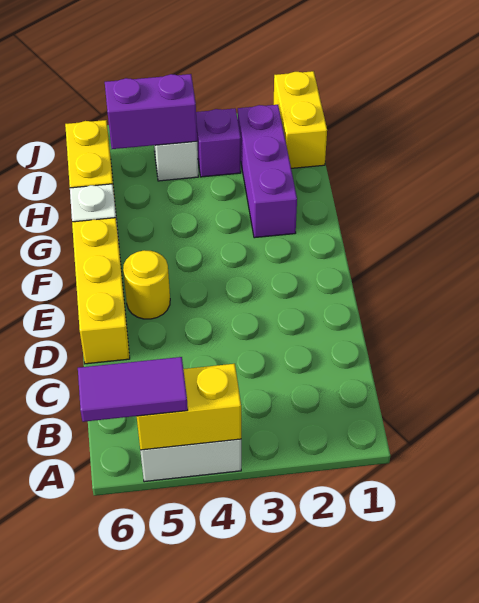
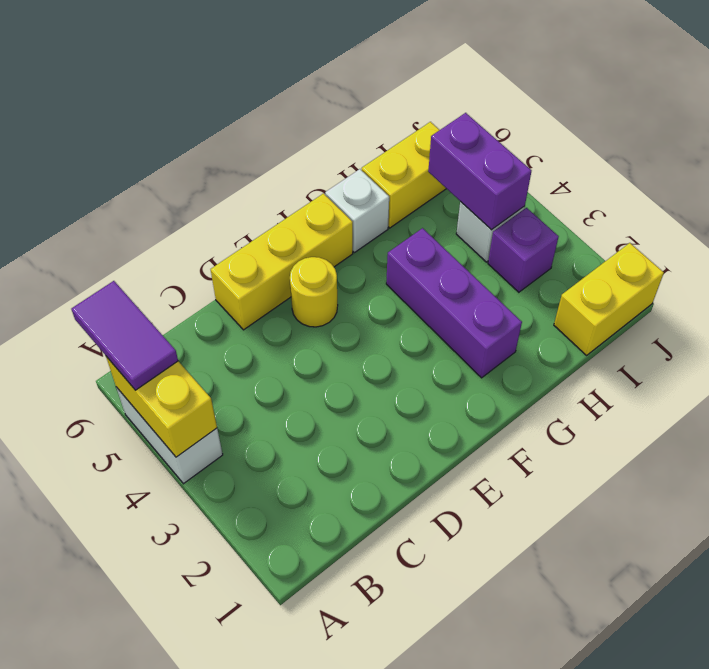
purple 1x3 brick [238,105,297,238] -> purple 1x3 brick turned to [386,228,522,378]

